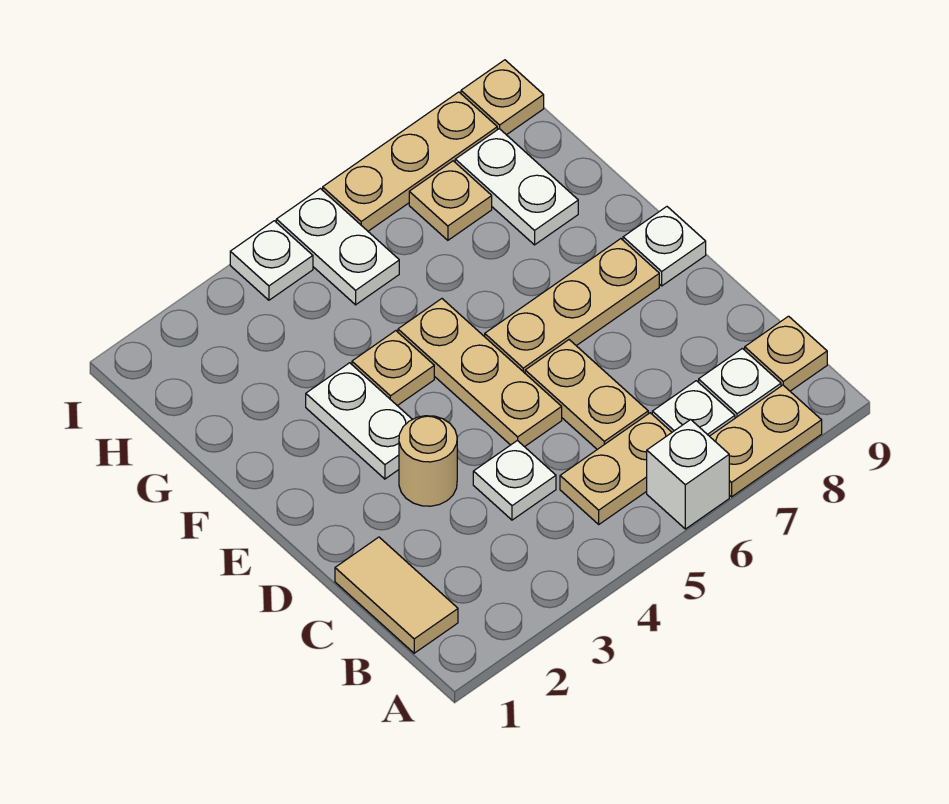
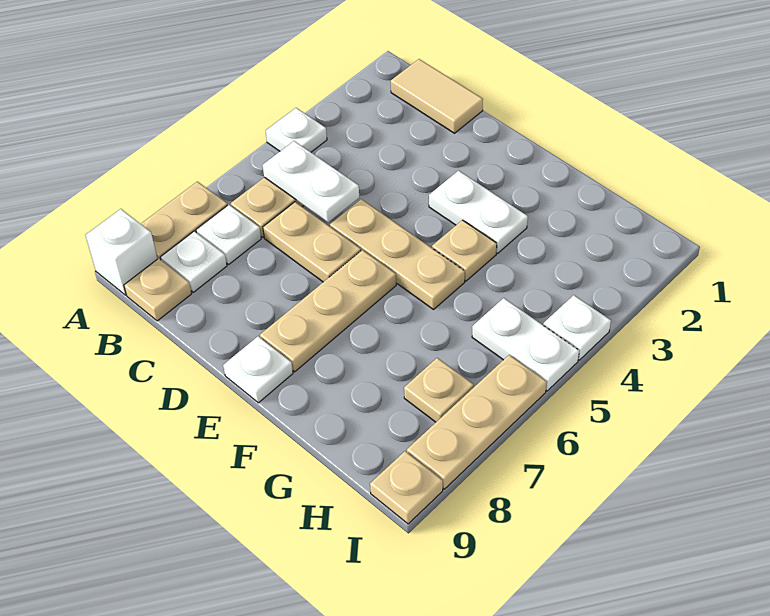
white 1x1 brick [647,420,729,529] -> white 1x1 brick moved to [85,209,157,295]
white 1x1 plate [473,440,556,520] -> white 1x1 plate moved to [266,108,327,152]
tan 1x1 round brick [399,416,457,506] -> none
white 1x2 plate [455,129,578,245] -> white 1x2 plate moved to [263,141,359,222]

